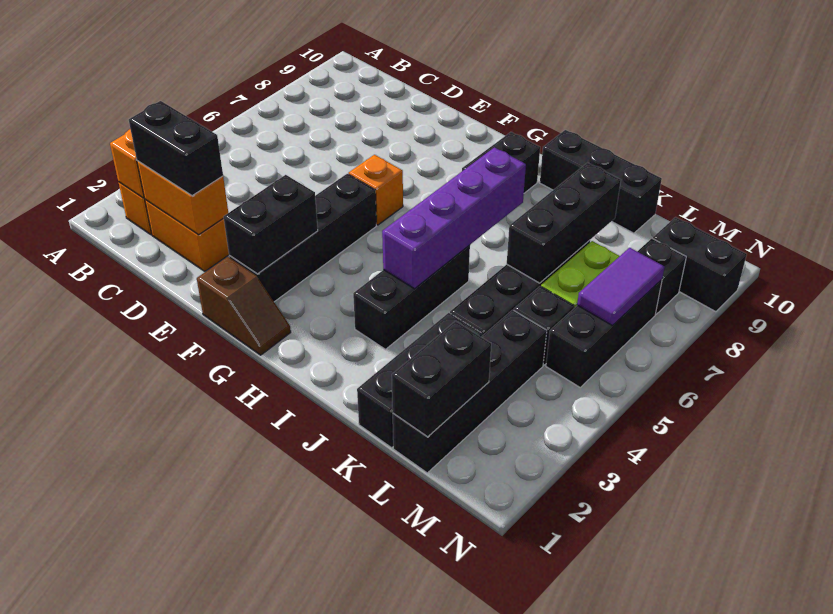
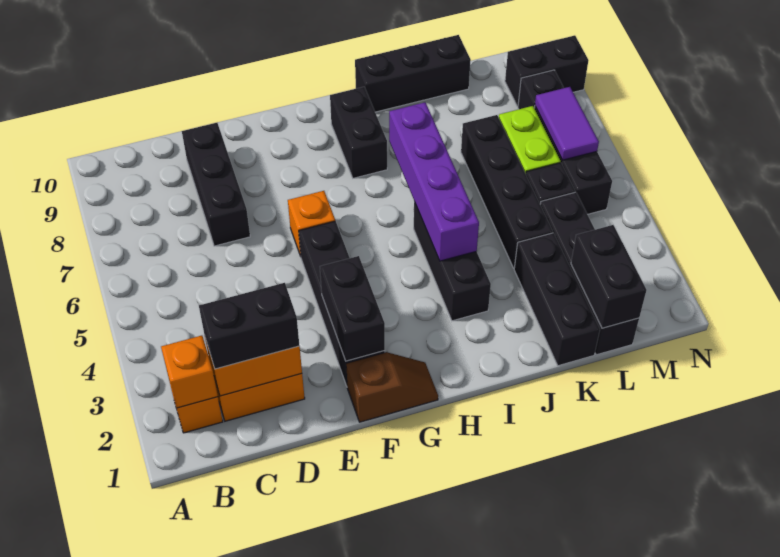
black 1x3 brick [507,163,621,283] -> black 1x3 brick moved to [182,123,250,246]

